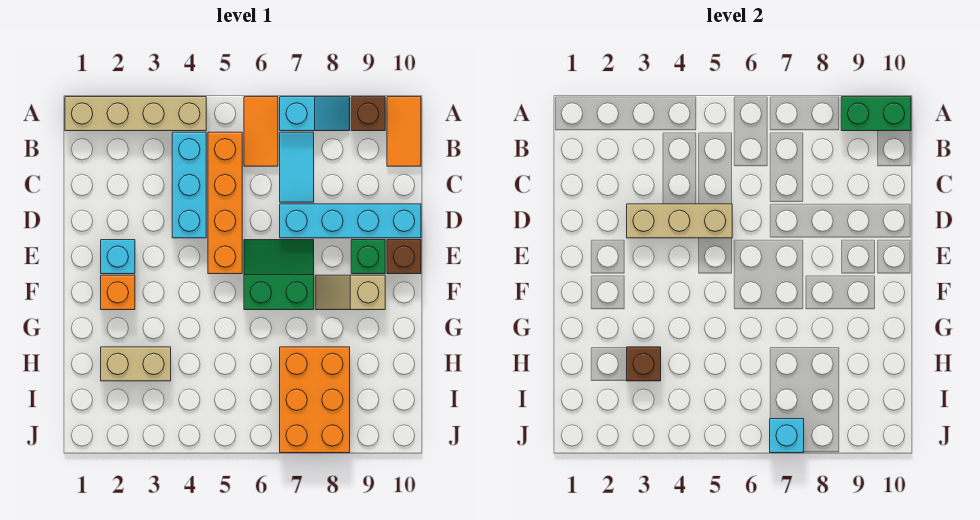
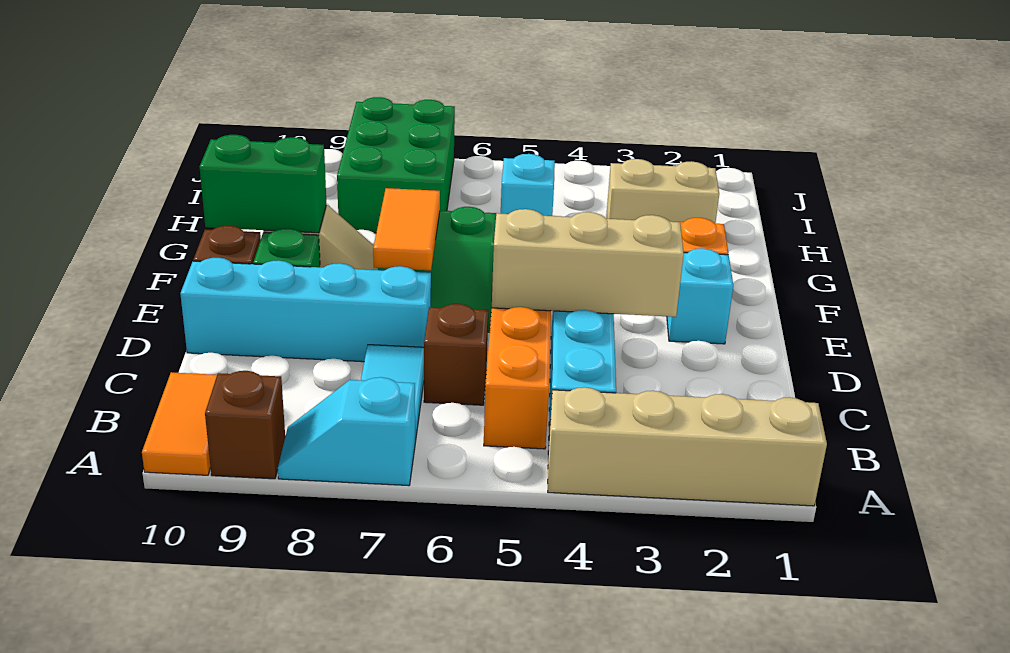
orange 1x2 tile [244,97,278,166] -> orange 1x2 tile moved to [373,188,440,270]
green 1x2 brick [841,97,911,131] -> green 1x2 brick moved to [200,135,326,233]
brown 1x1 brick [627,347,661,381] -> brown 1x1 brick moved to [424,304,488,405]
orange 2x3 brick [280,347,350,453] -> green 2x3 brick [337,97,455,233]
cyan 1x1 brick [770,419,804,453] -> cyan 1x1 brick moved to [501,154,555,216]

